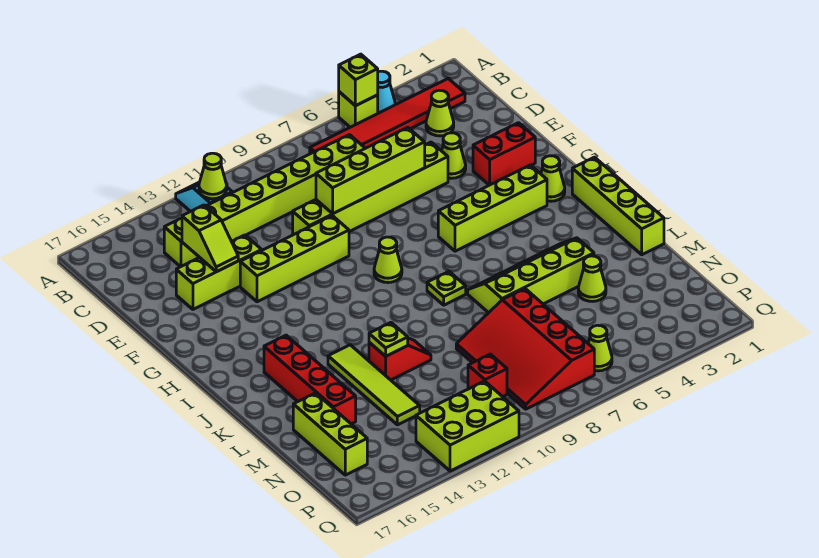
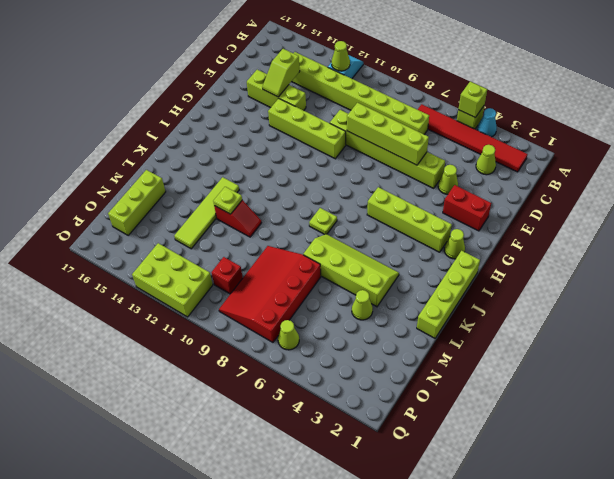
lime 1x1 cone [374,237,402,283] -> none
red 1x4 brick [264,335,356,424] -> none

